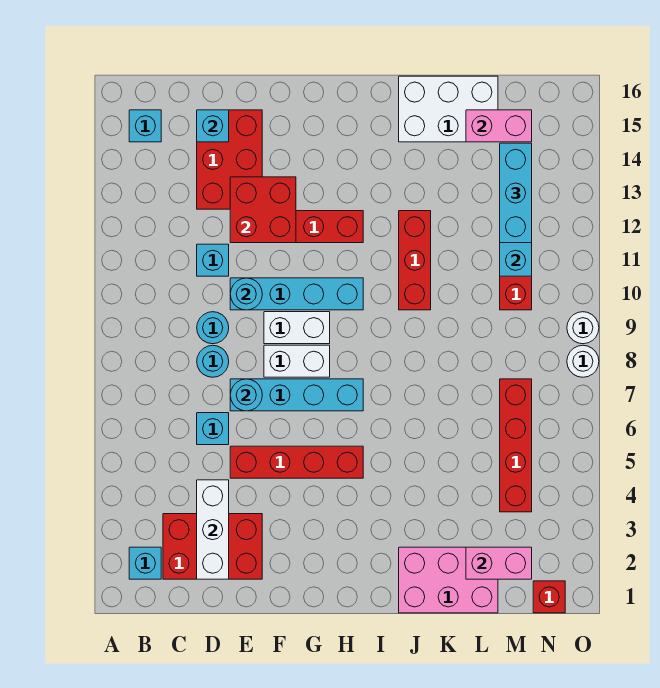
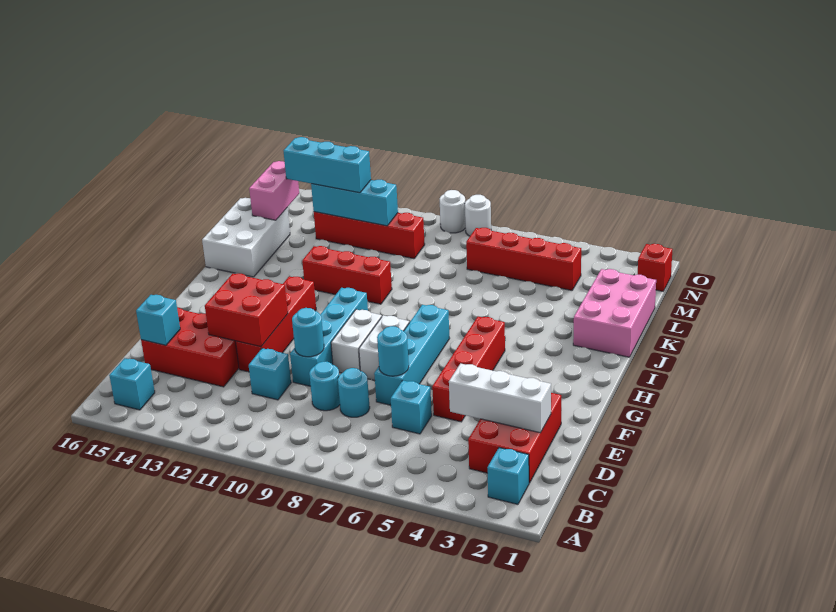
pink 1x2 brick [466,547,532,579] -> none

